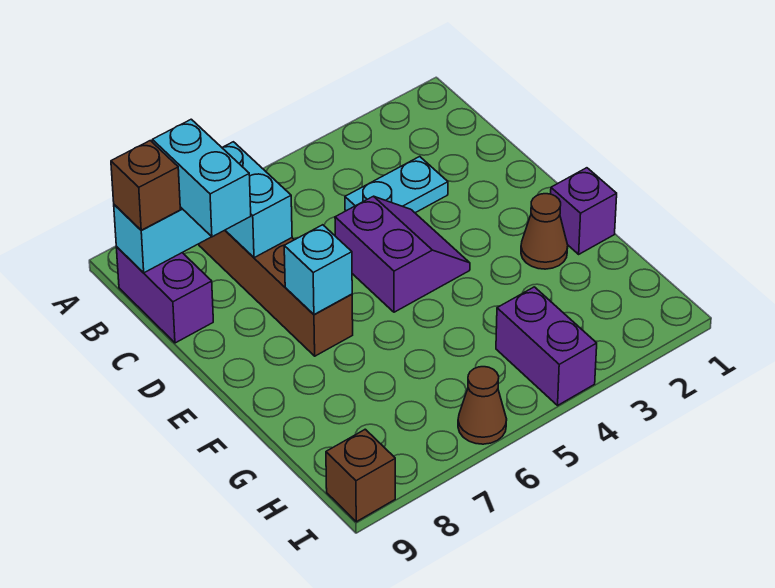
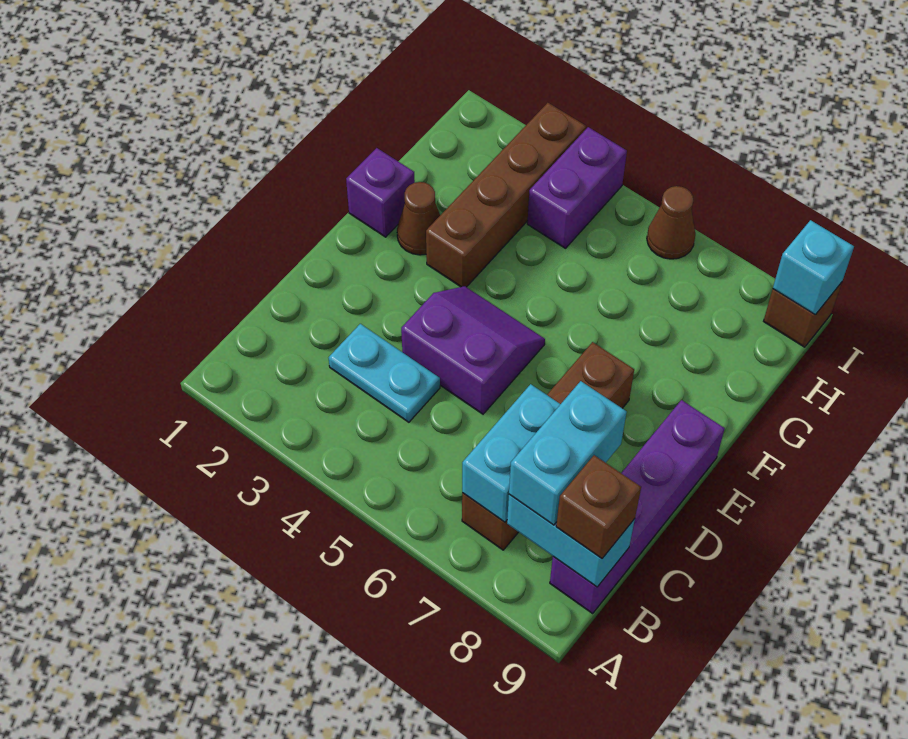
purple 1x2 brick [116,247,213,343] -> purple 1x4 brick [550,400,725,613]
purple 2x2 slope [335,196,470,312] -> purple 2x2 slope turned to [401,286,545,414]
cyan 1x1 brick [284,225,352,315] -> cyan 1x1 brick moved to [773,220,854,315]
none -> brown 1x4 brick [426,103,586,287]

